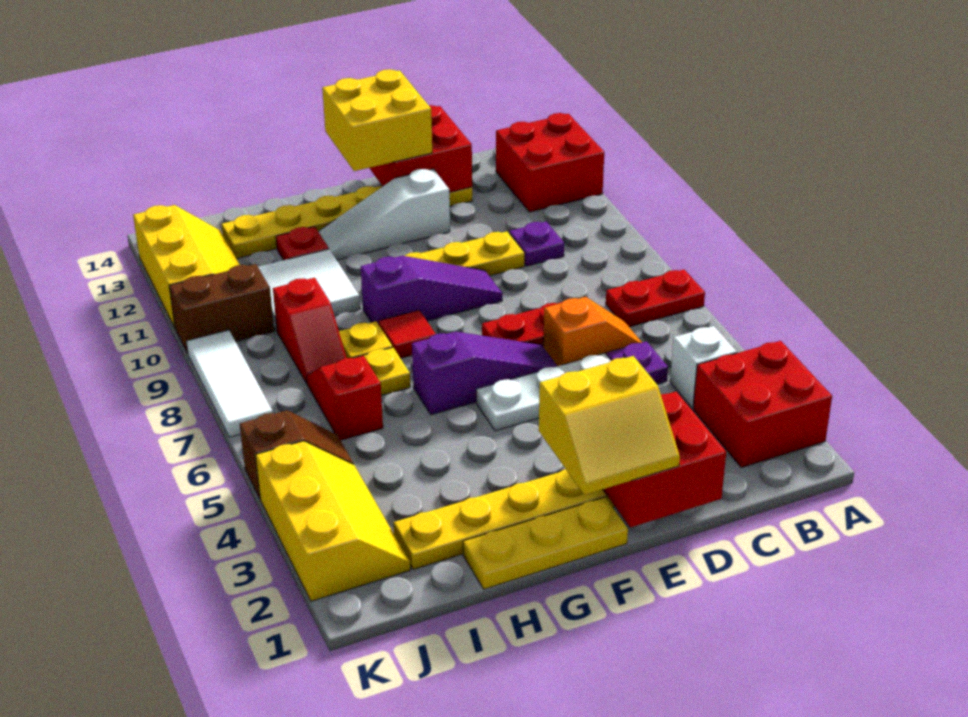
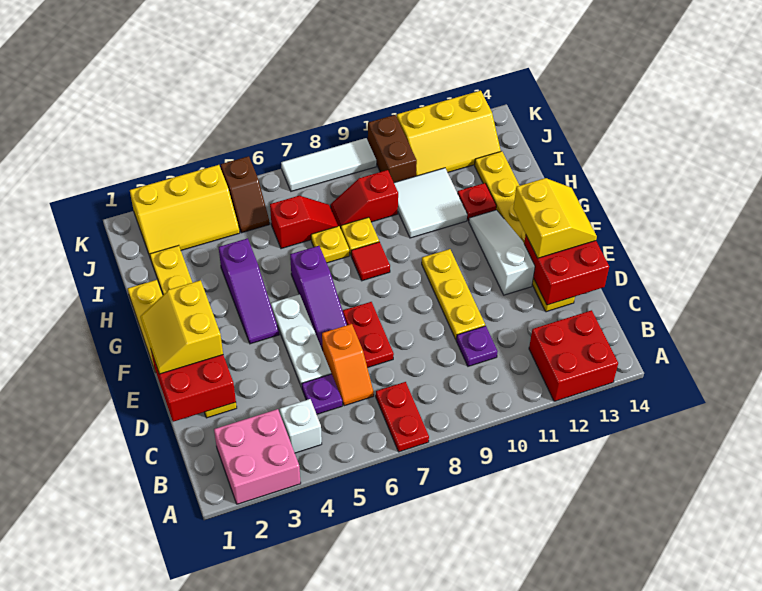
red 2x2 brick [693,341,832,468] -> pink 2x2 brick [214,409,301,504]
purple 1x3 slope [361,256,502,324] -> purple 1x3 slope moved to [219,238,279,344]
yellow 2x2 brick [322,69,432,171] -> yellow 2x2 slope [513,178,597,258]

